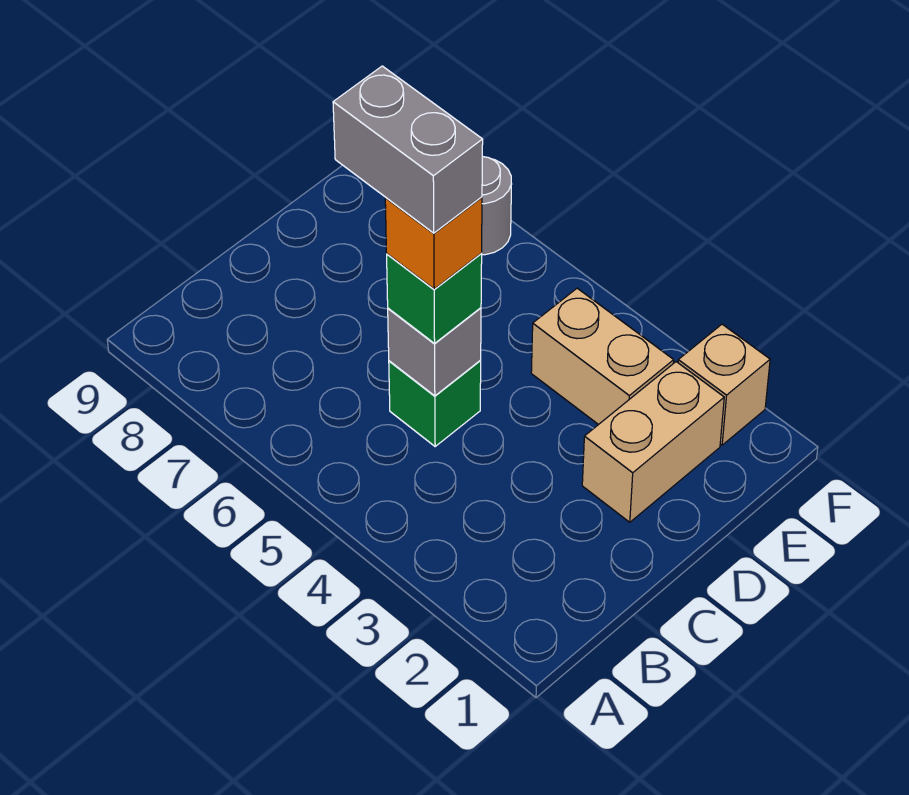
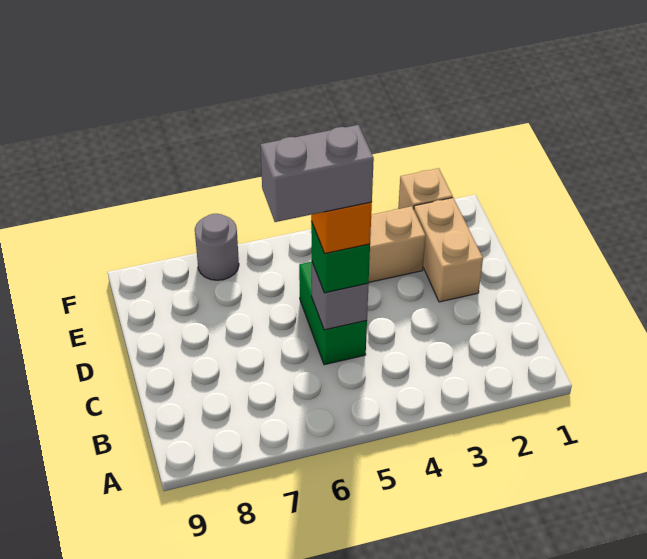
green 1x1 brick [389,361,481,446] -> green 1x2 brick [299,262,367,365]

